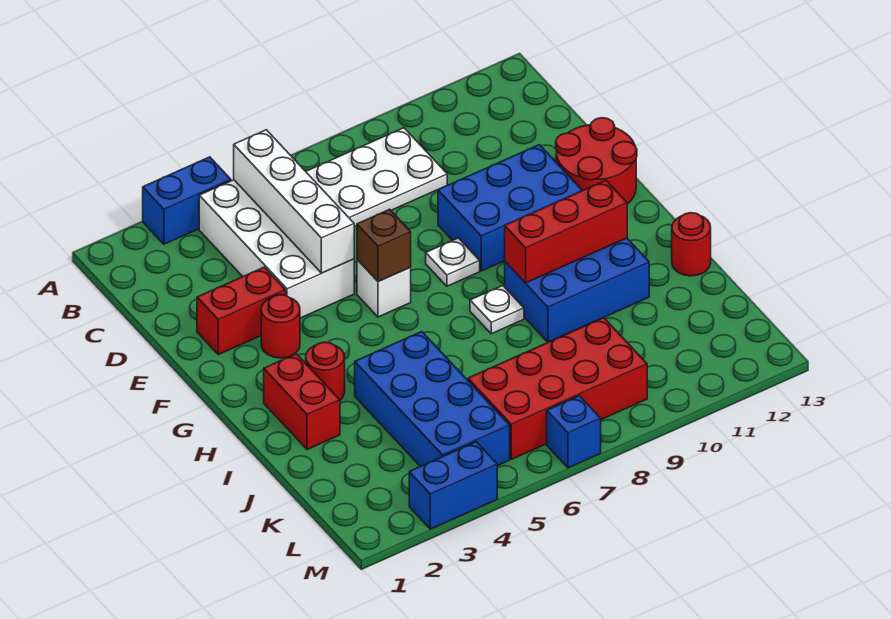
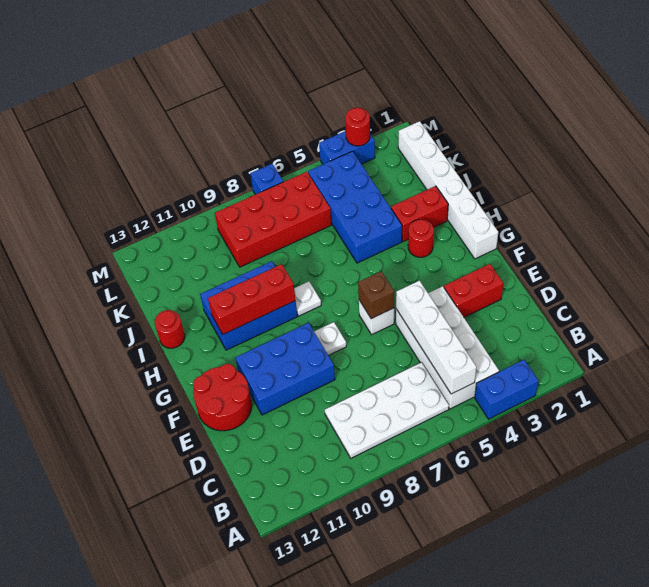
red 1x1 round brick [261,295,300,358] -> red 1x1 round brick moved to [345,108,370,146]
none -> white 1x6 brick [398,121,498,259]
red 1x2 brick [264,354,340,450] -> red 1x2 brick turned to [391,186,448,242]

